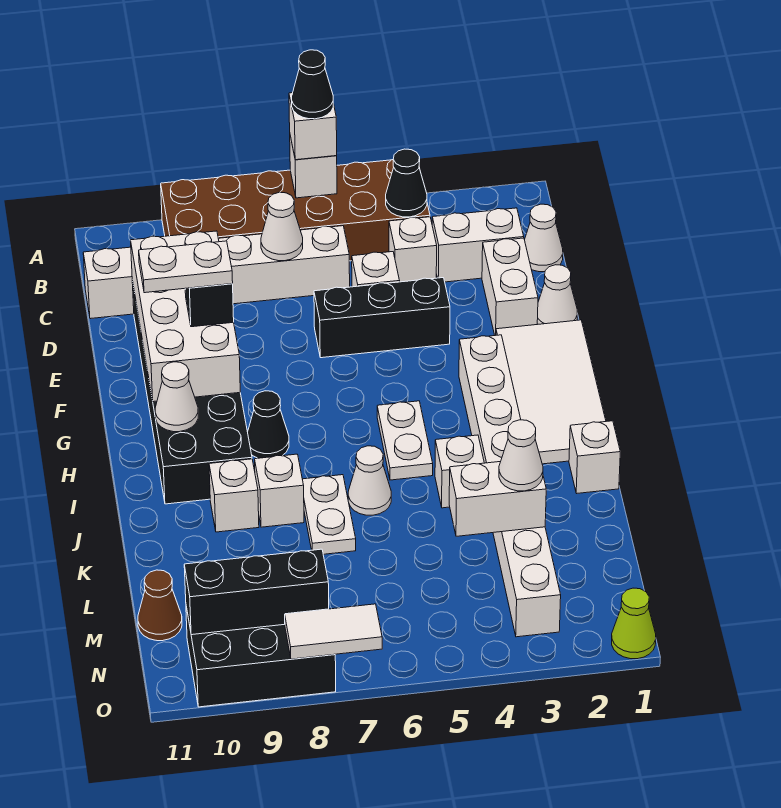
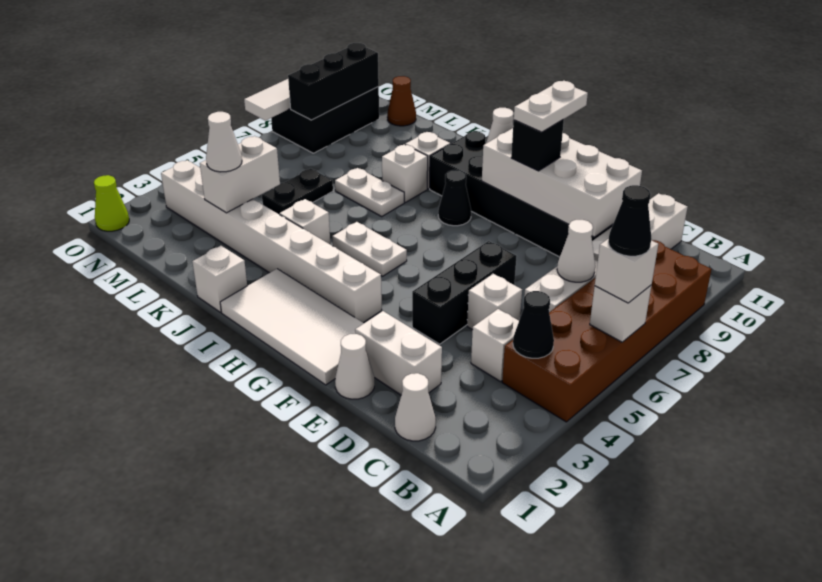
white 1x2 brick [432,208,524,282] -> none
white 1x1 cone [348,446,391,515] -> none
none -> black 1x2 plate [262,169,333,215]

